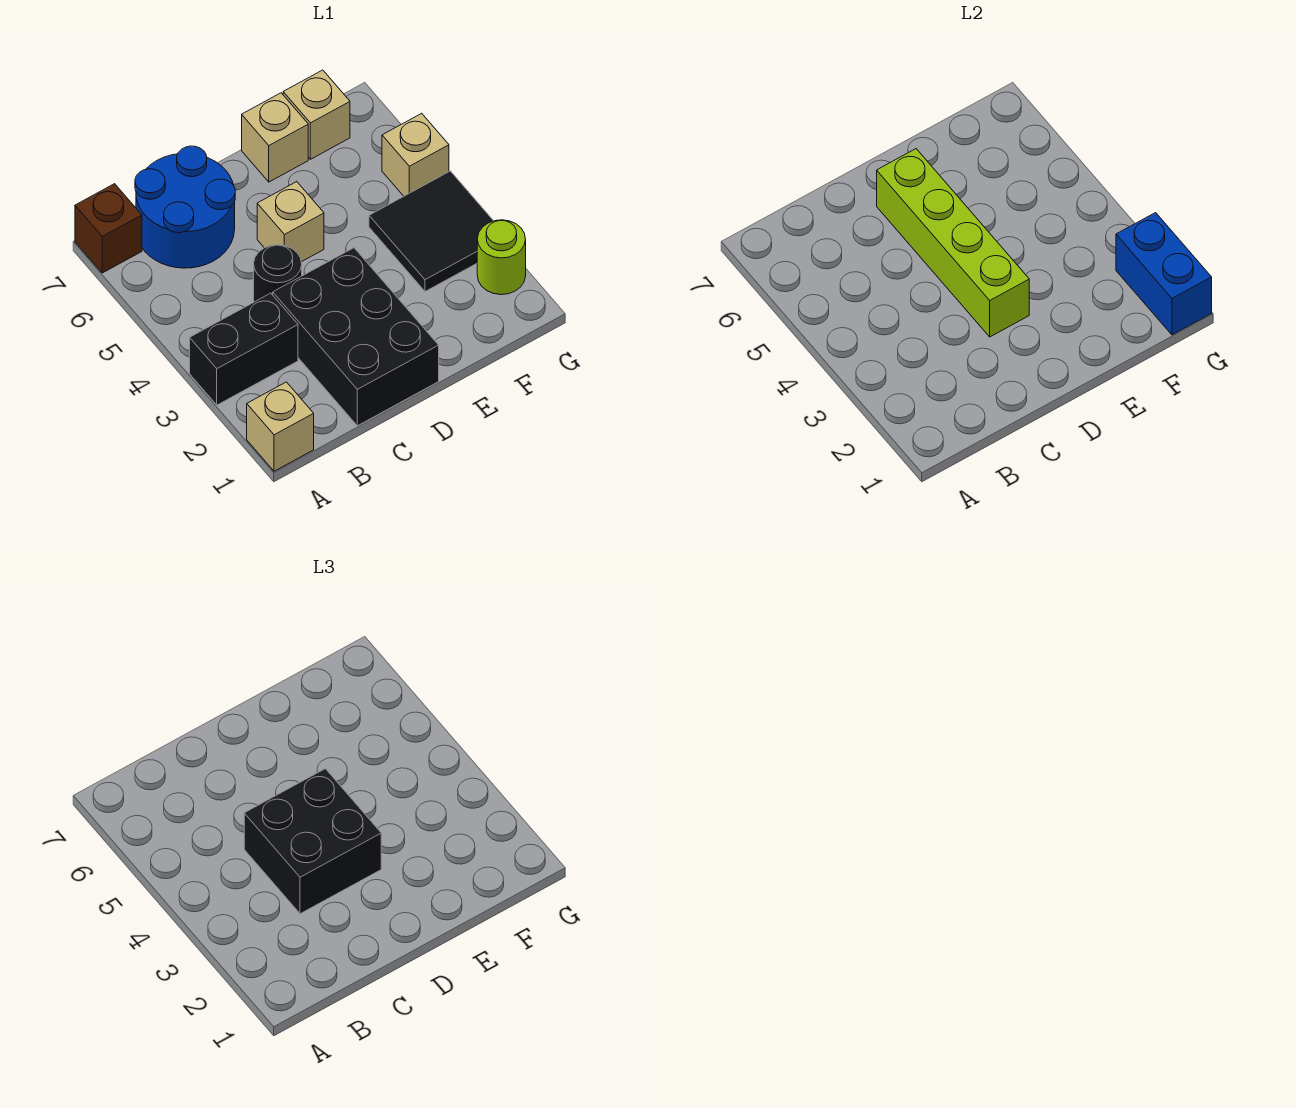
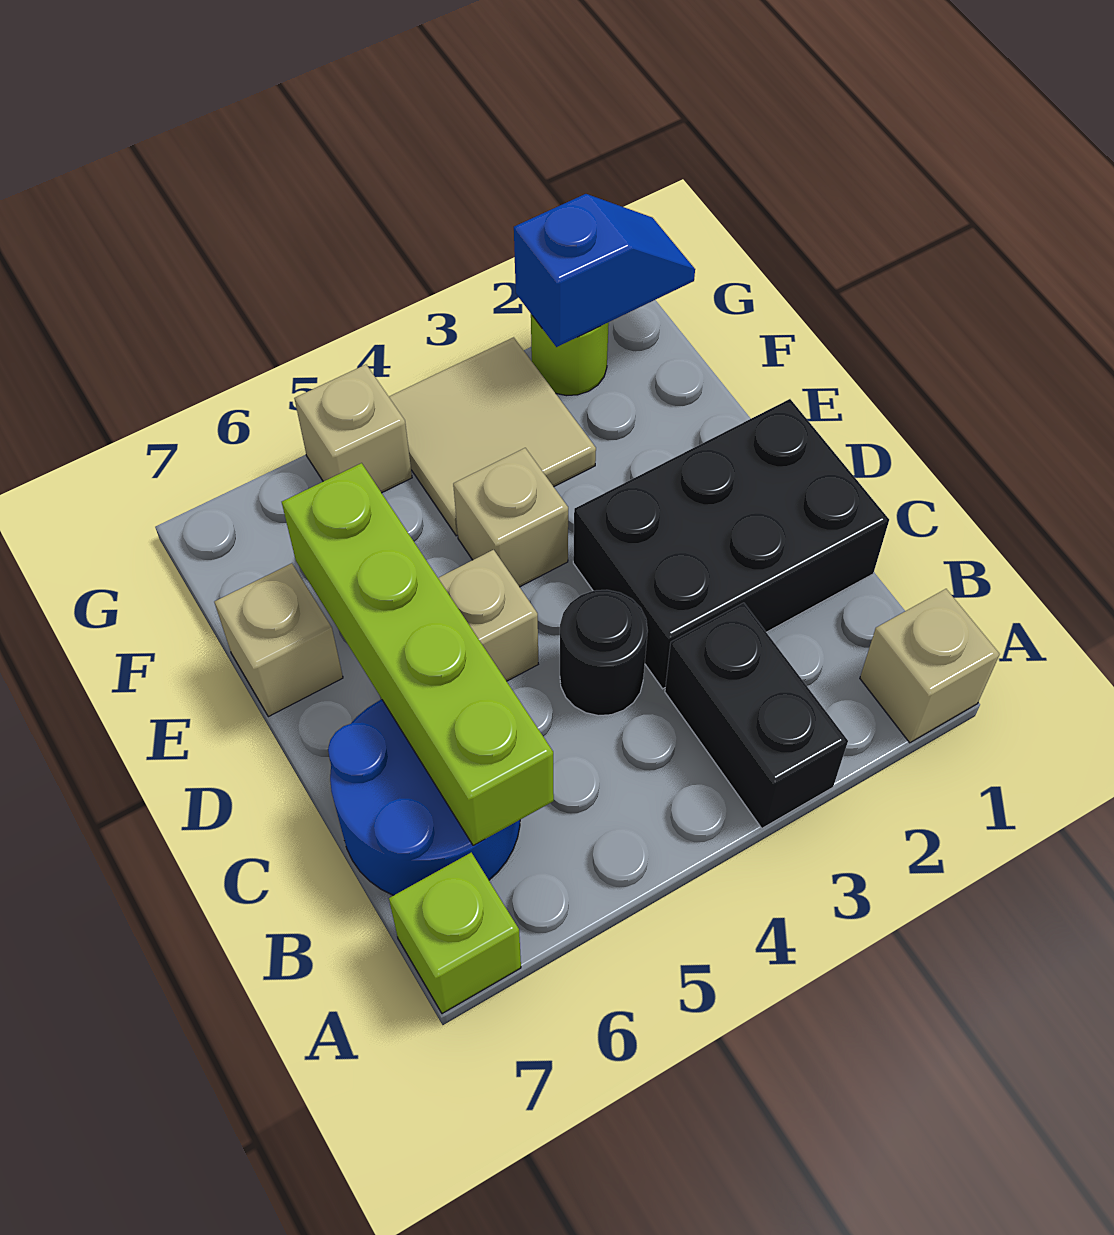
brown 1x1 brick [75,184,142,273] -> lime 1x1 brick [389,853,521,1014]
black 2x2 brick [244,769,381,914] -> none
lime 1x4 brick [877,149,1029,337] -> lime 1x4 brick turned to [282,463,554,846]
black 2x2 tile [369,171,493,291] -> tan 2x2 tile [389,337,596,536]
tan 1x1 brick [283,70,350,159] -> tan 1x1 brick moved to [453,448,568,587]
blue 1x2 brick [1116,213,1212,335] -> blue 1x2 slope [514,194,695,347]

